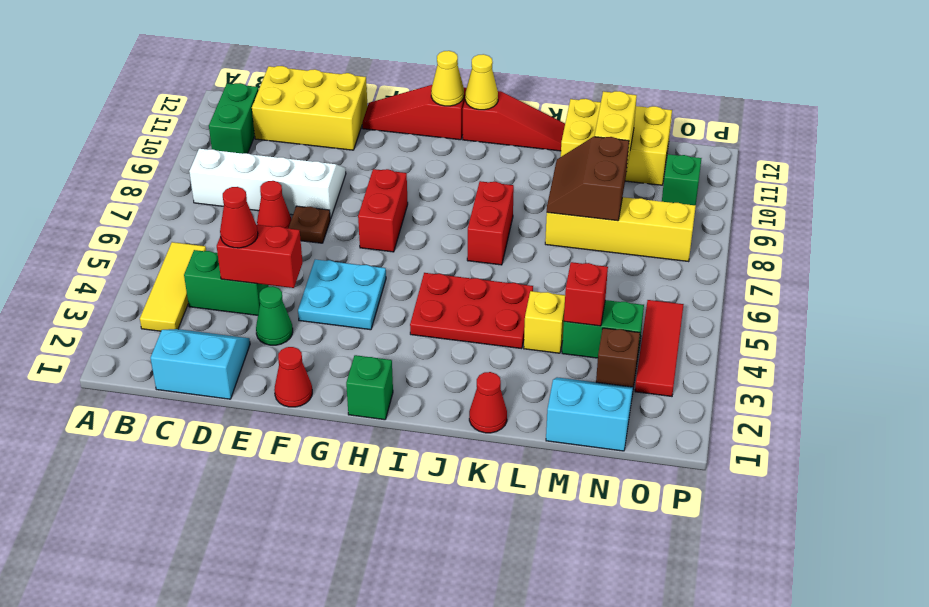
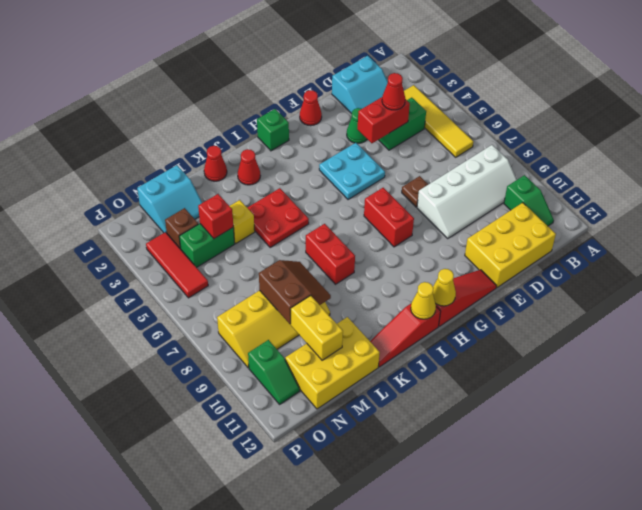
yellow 1x3 tile [140,242,206,331] -> yellow 1x4 tile [404,85,473,157]
green 1x2 brick [209,83,259,154] -> green 1x2 slope [504,175,554,226]
red 1x1 cone [257,181,291,228] -> red 1x1 cone moved to [238,149,260,185]
red 2x3 plate [410,273,533,349] -> red 2x2 plate [247,188,309,247]

